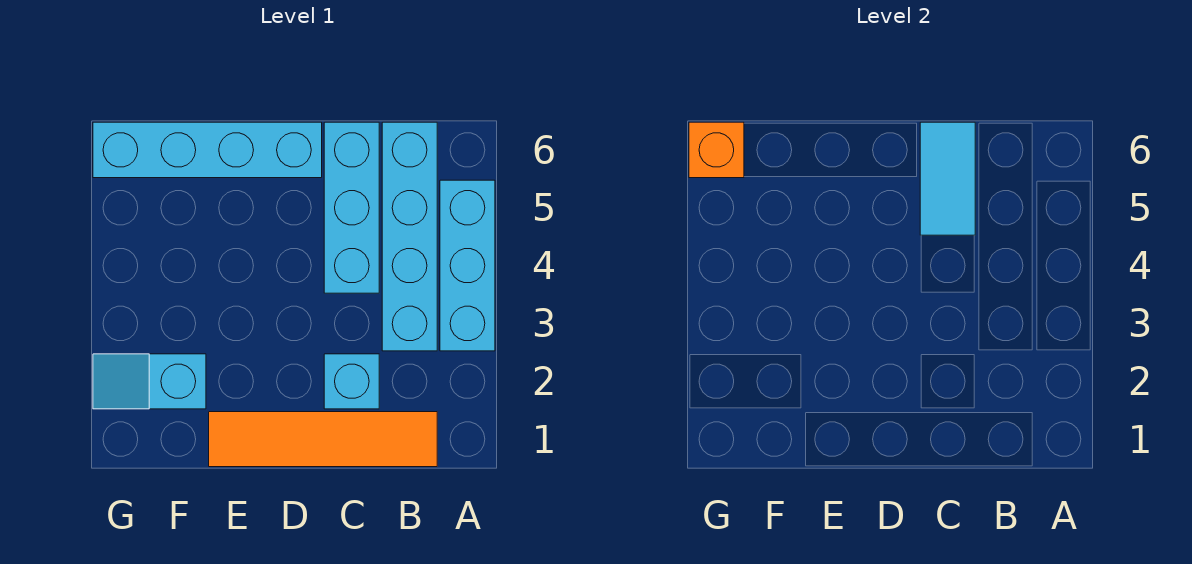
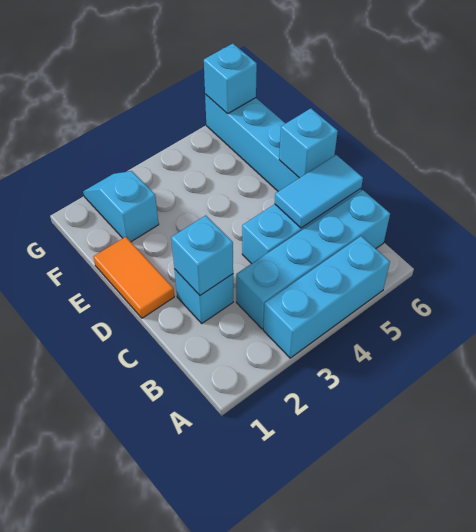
orange 1x4 tile [209,412,437,467] -> orange 1x2 tile [94,237,174,318]
none -> cyan 1x1 brick [171,215,233,295]
none -> cyan 1x1 brick [279,108,338,178]
orange 1x1 brick [689,122,744,178] -> cyan 1x1 brick [204,44,257,114]

